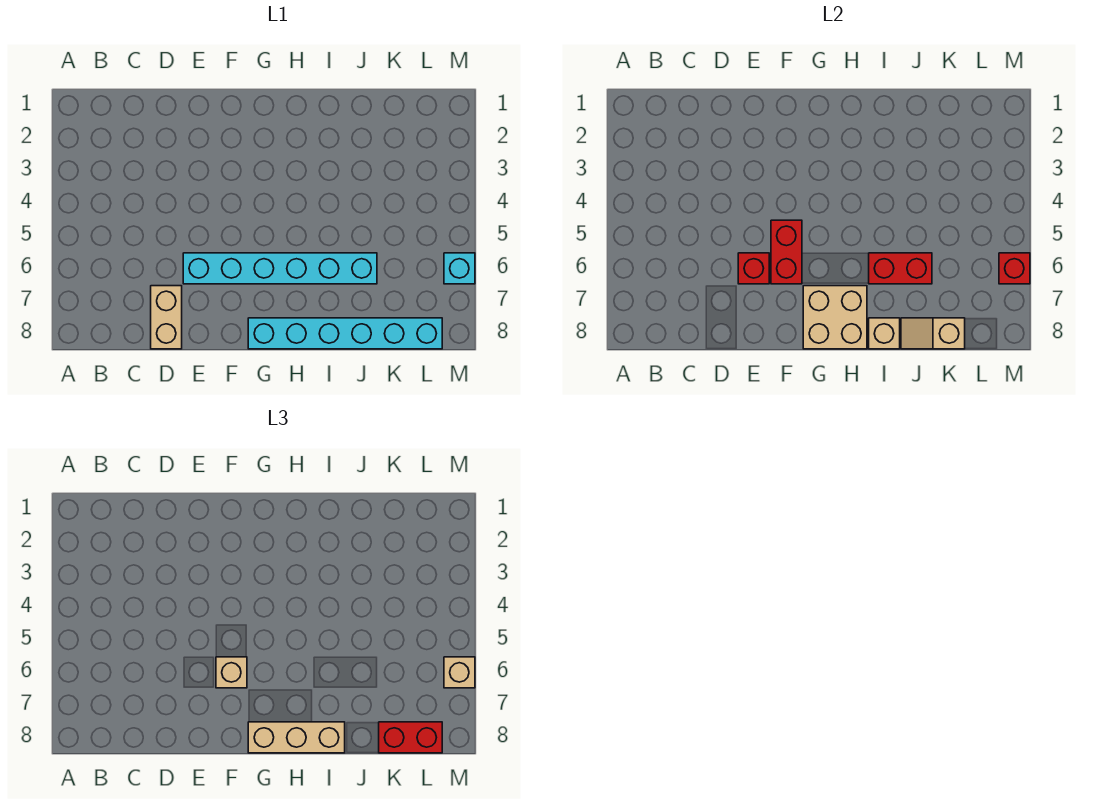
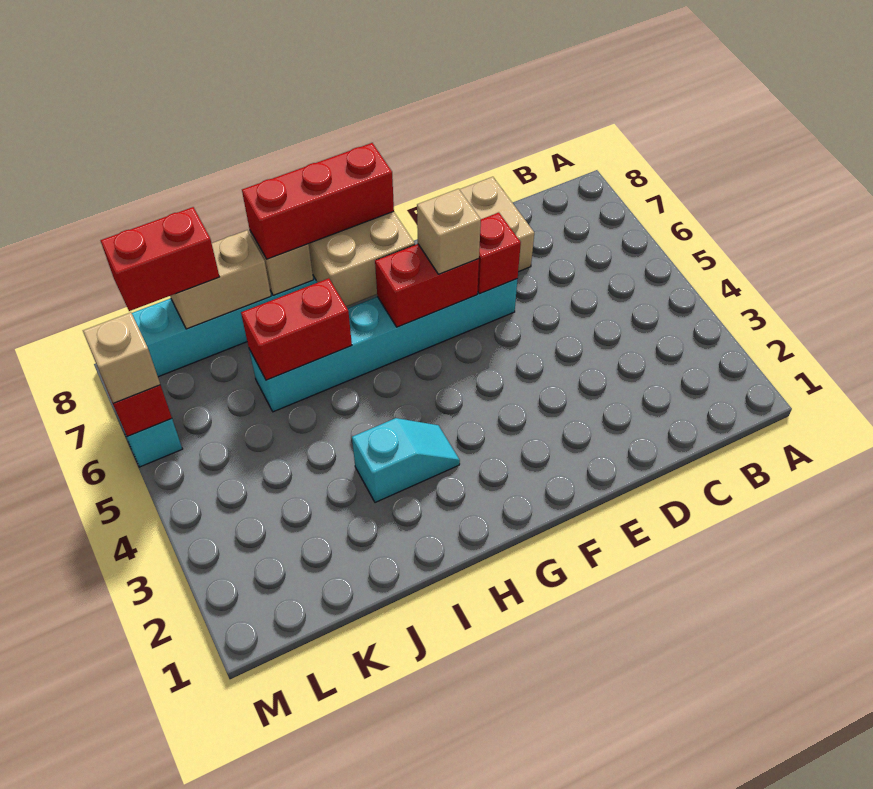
red 1x2 brick [771,220,802,284] -> red 1x2 brick turned to [375,244,479,327]
tan 1x3 brick [248,722,345,753] -> red 1x3 brick [242,143,394,259]
none -> cyan 1x2 slope [352,418,460,503]
tan 1x2 slope [901,318,965,349] -> tan 1x2 brick [170,230,271,329]

